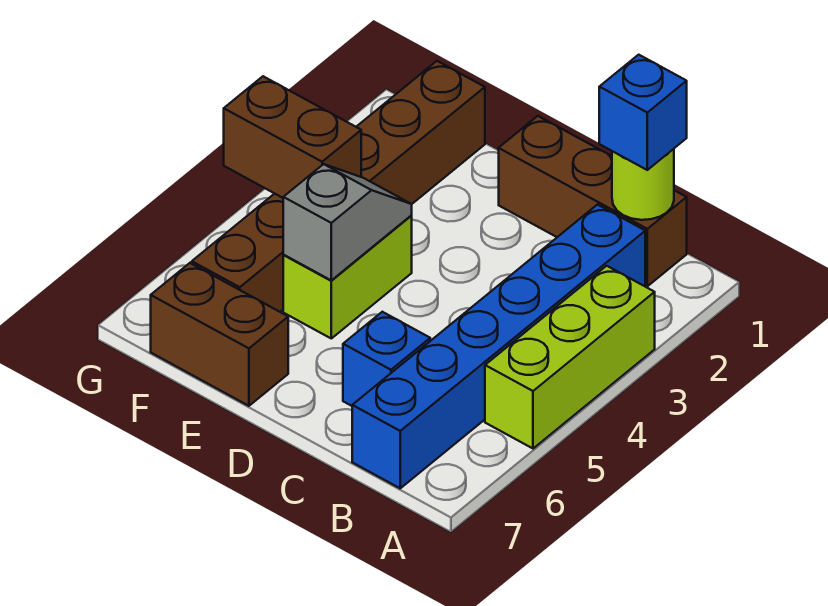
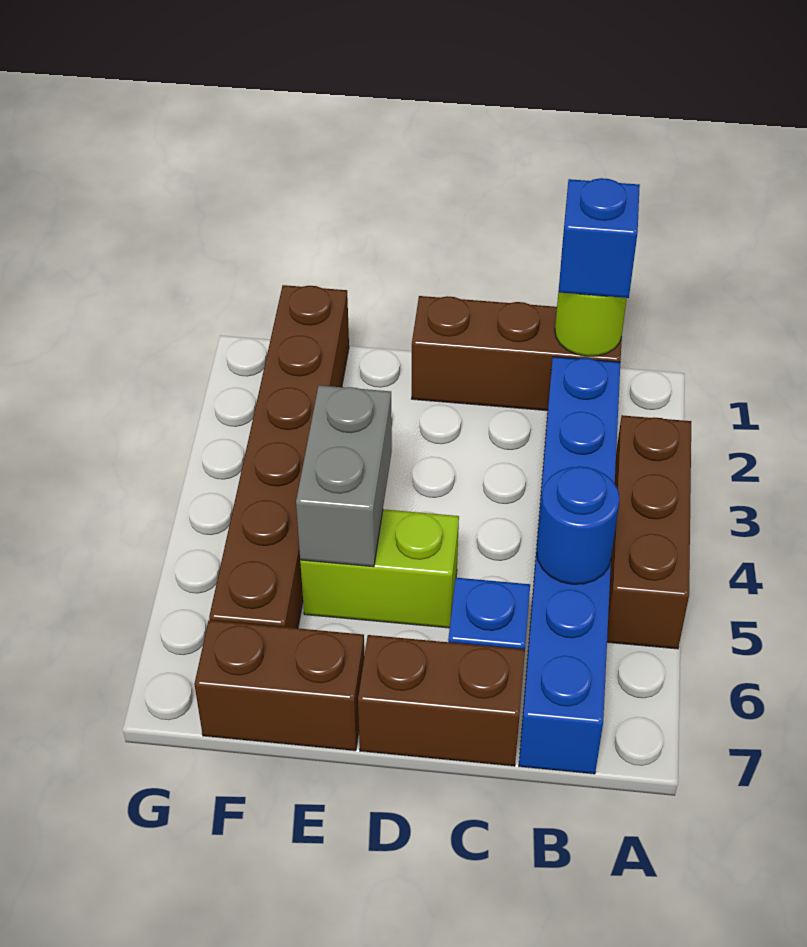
lime 1x3 brick [485,266,655,448] -> brown 1x3 brick [607,415,691,649]
none -> blue 1x1 round brick [537,466,620,584]
lime 1x2 brick [283,216,412,338] -> lime 1x2 brick turned to [300,509,459,628]
grey 1x2 slope [283,164,412,280] -> grey 1x2 brick [296,385,392,567]
brown 1x2 brick [224,76,361,198] -> brown 1x2 brick moved to [358,635,525,766]

